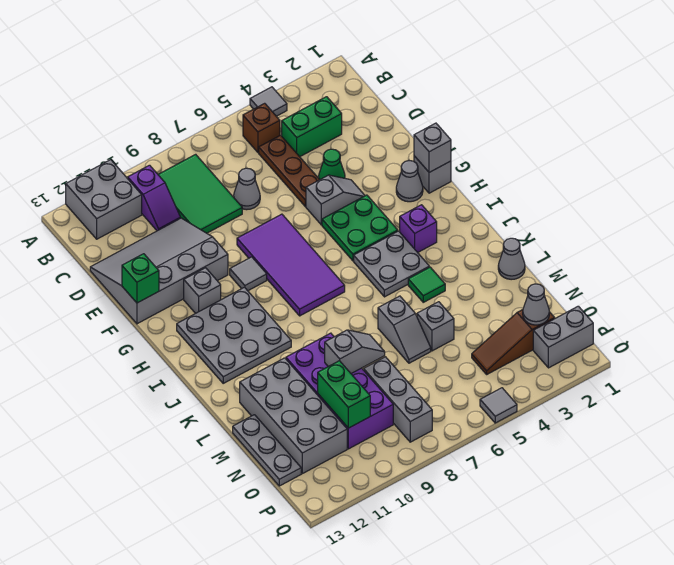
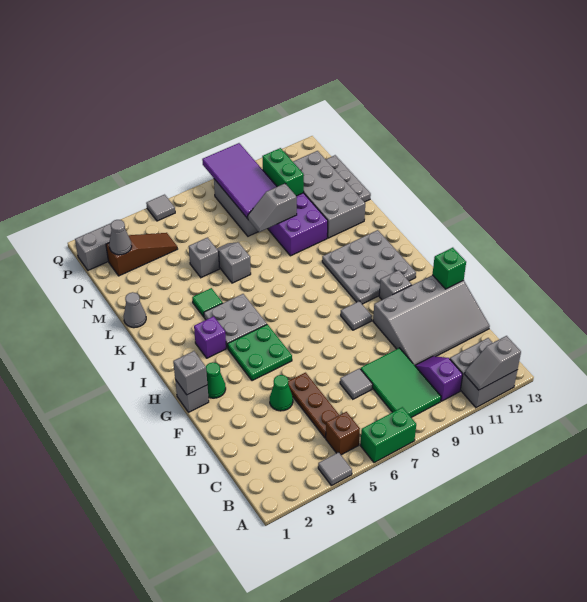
green 1x2 brick [282,97,342,157] -> green 1x2 brick moved to [360,407,416,463]
grey 1x1 cone [234,168,260,210] -> grey 1x1 tile [340,368,373,399]
grey 1x2 slope [306,175,365,225] -> grey 1x2 slope moved to [465,336,521,390]
purple 2x4 tile [237,214,345,316] -> purple 2x4 tile moved to [202,143,277,218]
grey 1x1 cone [396,160,423,202] -> green 1x1 cone [206,362,226,398]

